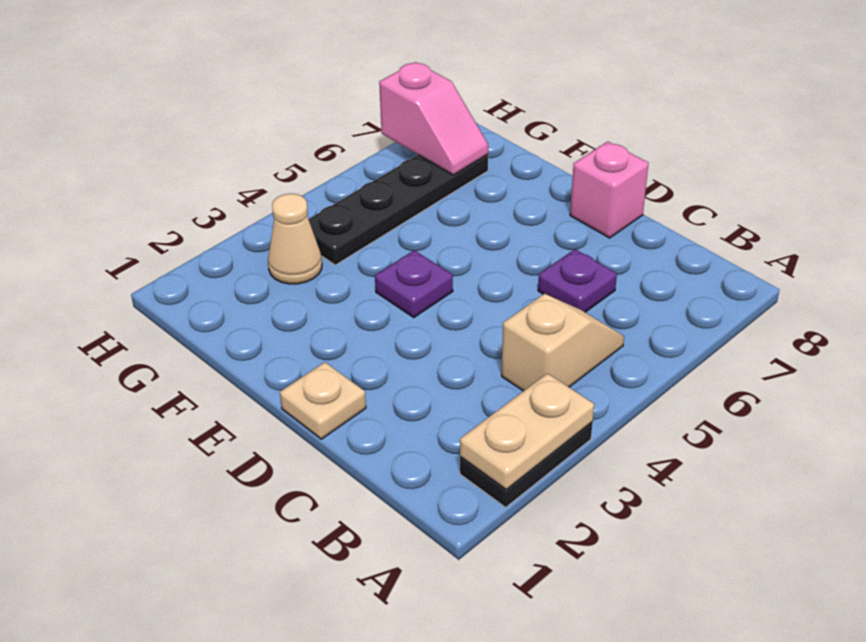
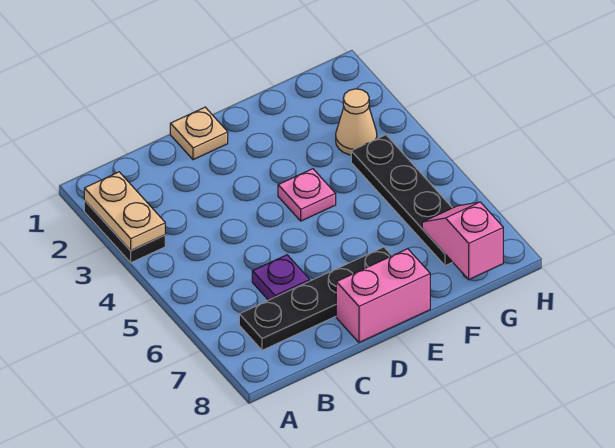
tan 1x2 slope [502,294,624,391] -> none
none -> black 1x4 plate [239,247,392,350]
pink 1x1 brick [570,142,649,238] -> pink 1x2 brick [336,249,430,343]
purple 1x1 plate [375,250,453,317] -> pink 1x1 plate [278,169,336,221]
pink 1x2 slope [379,62,488,175] -> pink 1x2 slope turned to [422,202,503,279]

